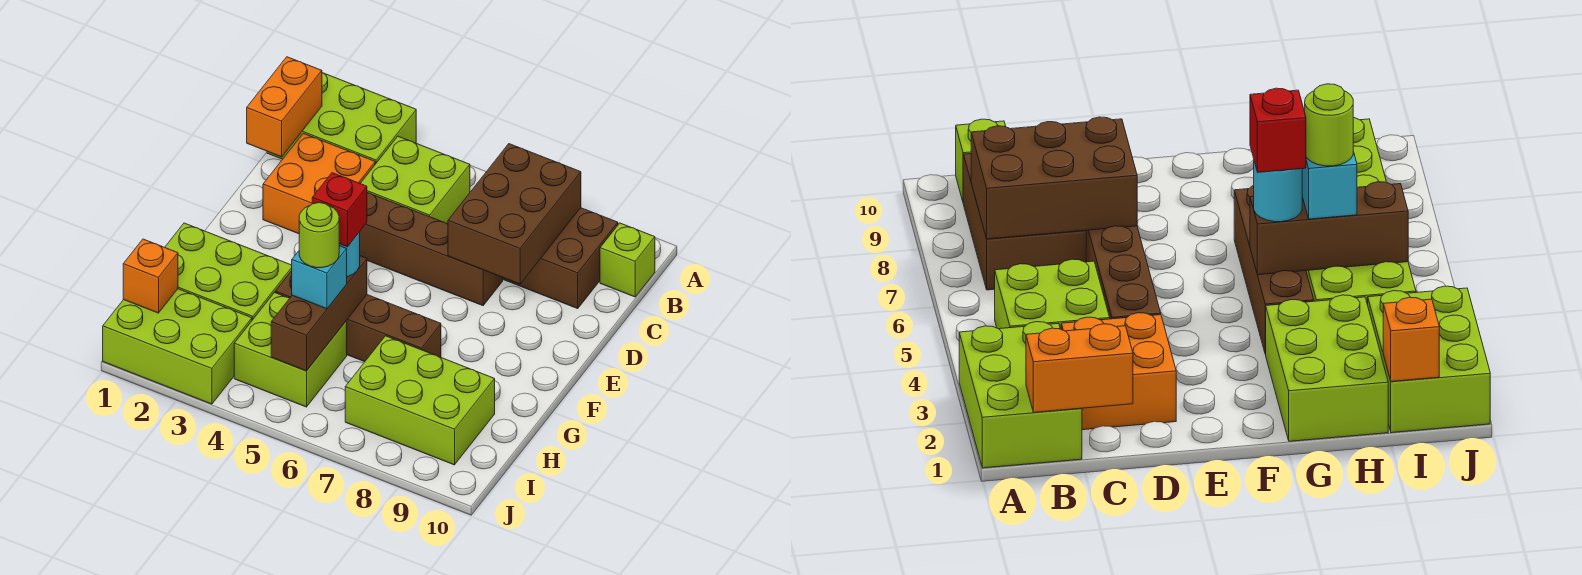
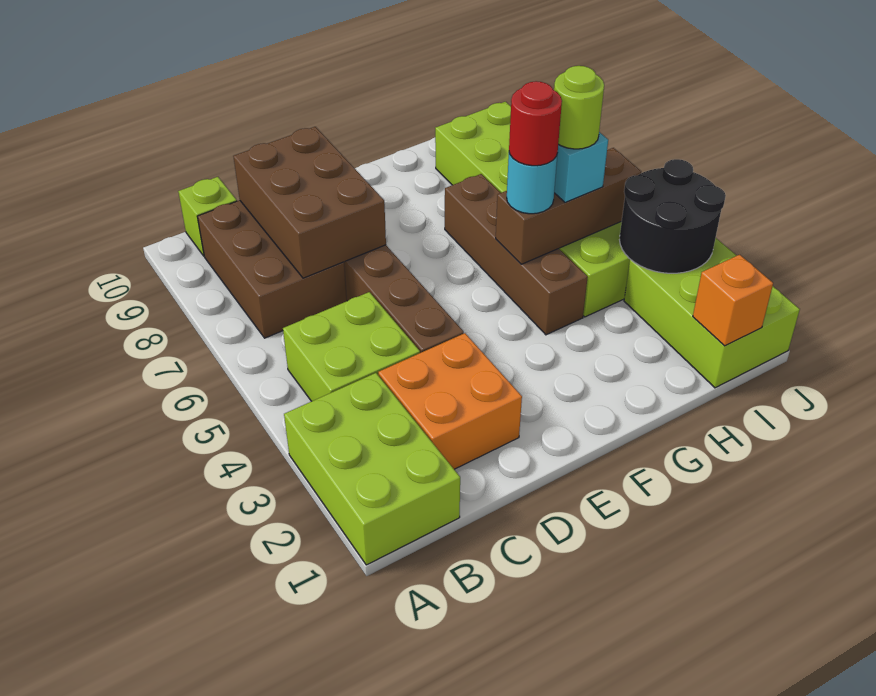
orange 1x2 brick [247,57,322,157] -> none
brown 2x3 brick [448,144,581,284] -> brown 2x3 brick turned to [233,127,386,278]
lime 2x3 brick [165,223,292,320] -> none
red 1x1 brick [312,173,367,247] -> red 1x1 round brick [509,81,562,166]
none -> black 2x2 round brick [619,159,726,273]

